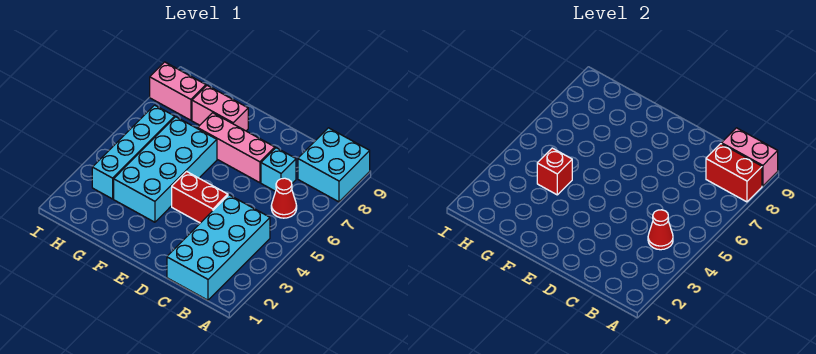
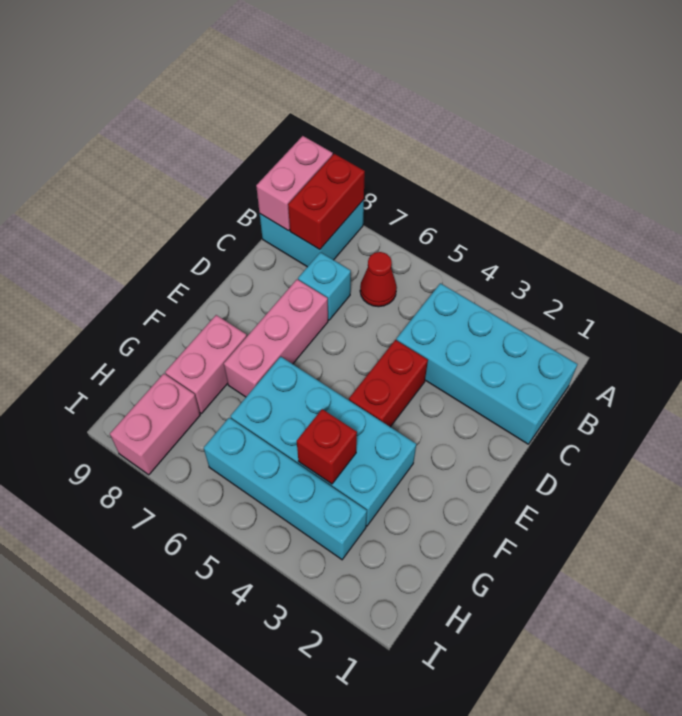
red 1x1 cone [648,210,673,250] -> none

